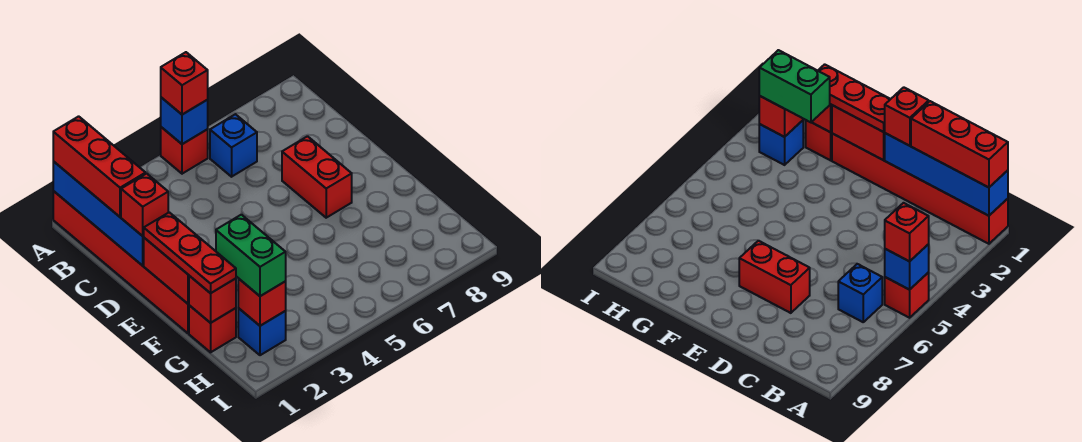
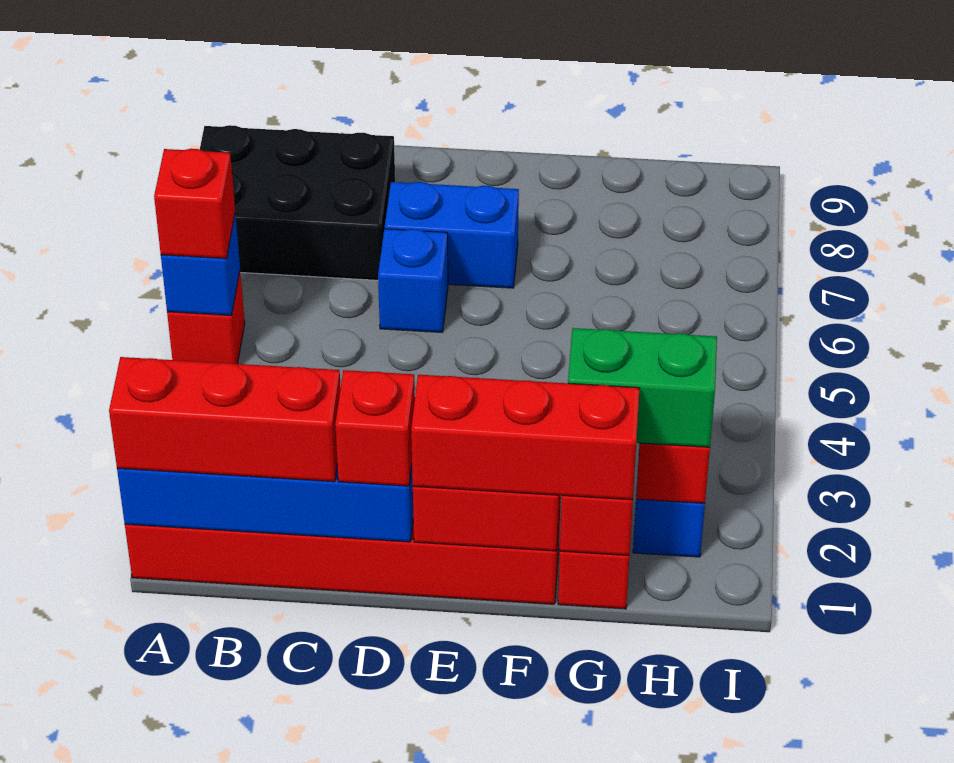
none -> black 2x3 brick [200,125,395,280]
blue 1x1 brick [210,114,257,177] -> blue 1x1 brick moved to [378,229,448,332]
red 1x2 brick [282,136,352,218] -> blue 1x2 brick [385,182,519,288]
red 1x3 plate [144,212,236,293] -> red 1x3 brick [411,375,640,500]

